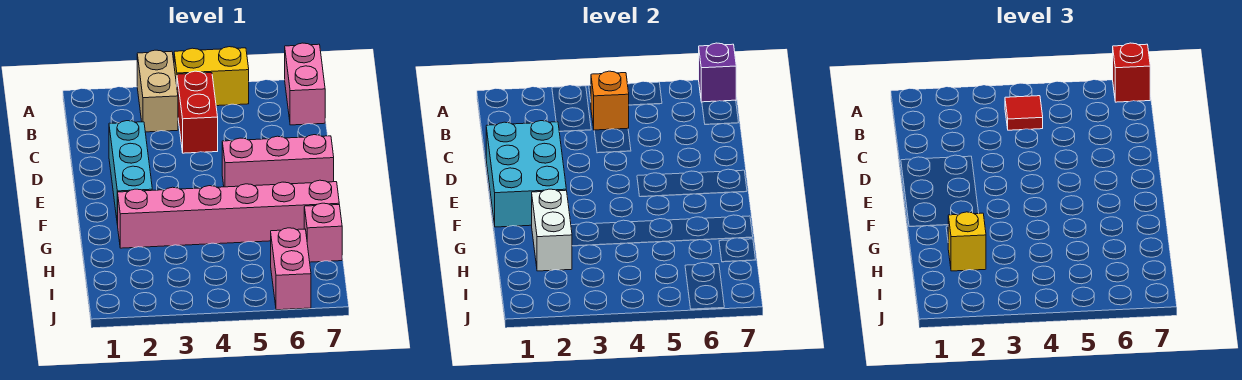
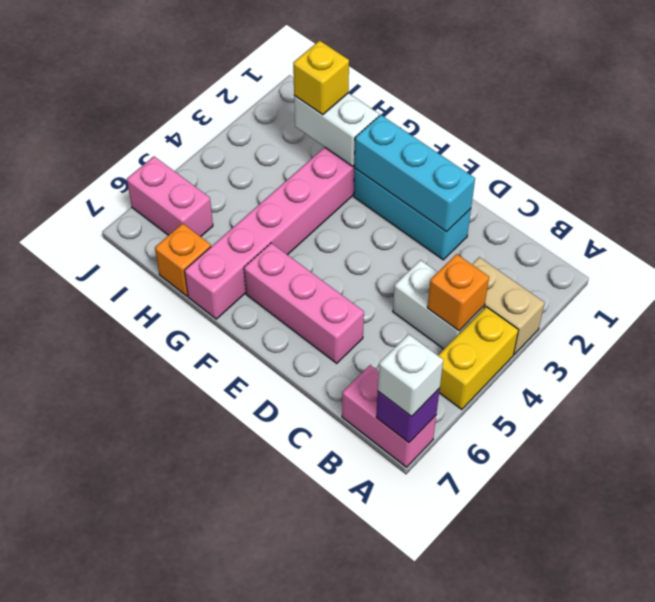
red 1x1 brick [1113,43,1150,102] -> white 1x1 brick [378,334,443,417]
red 1x2 brick [177,71,218,153] -> white 1x2 brick [393,260,484,349]
red 1x1 tile [1005,96,1043,130] -> none
cyan 2x3 brick [486,121,566,227] -> cyan 1x3 brick [354,115,475,232]
pink 1x3 brick [222,135,334,187] -> pink 1x3 brick turned to [244,243,364,363]
pink 1x1 brick [304,203,342,262] -> orange 1x1 brick [155,223,211,296]

